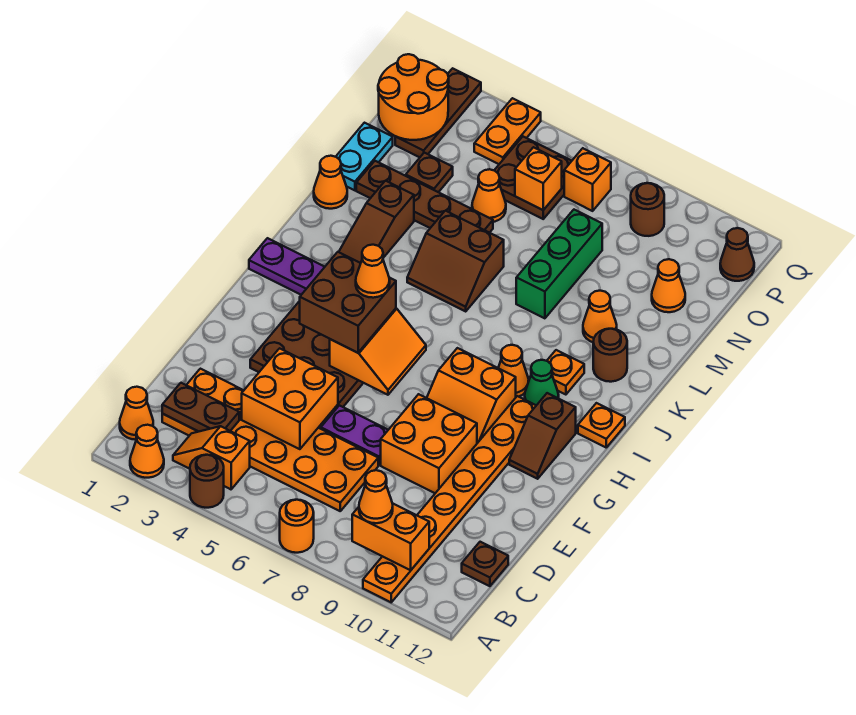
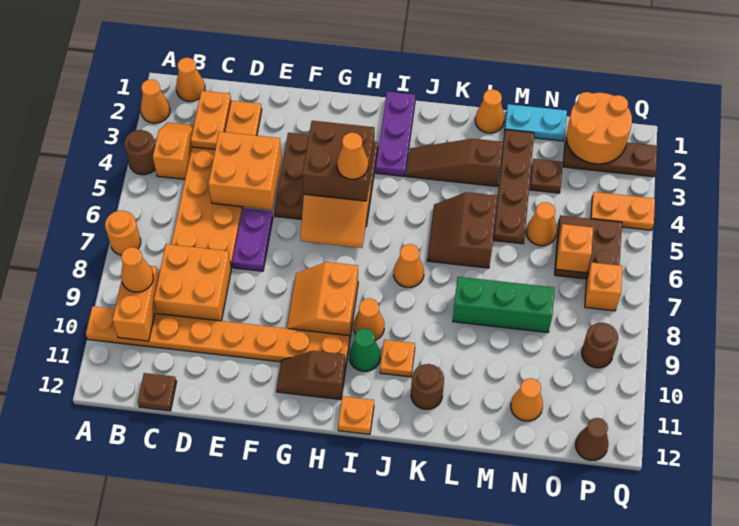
brown 1x2 plate [162,383,239,432] -> orange 1x2 plate [191,91,231,149]
orange 2x2 brick [381,394,477,493] -> orange 2x2 brick moved to [154,244,231,321]
orange 1x1 cone [583,291,617,342] -> orange 1x1 cone moved to [394,244,424,287]

